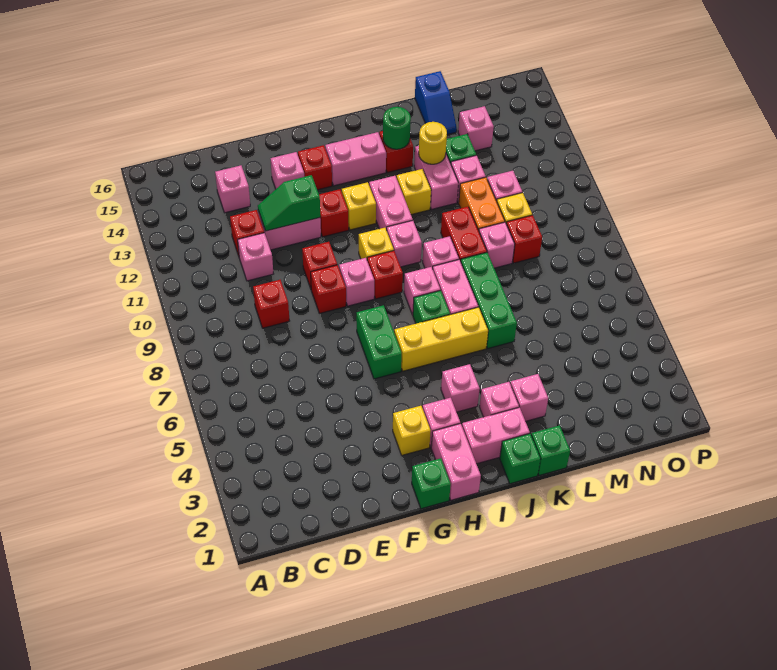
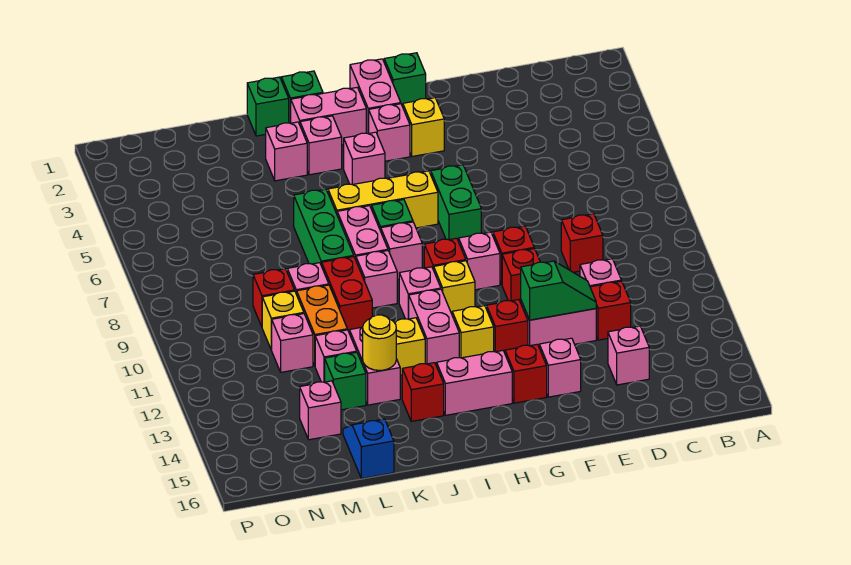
green 1x1 round brick [383,107,411,149] -> none

